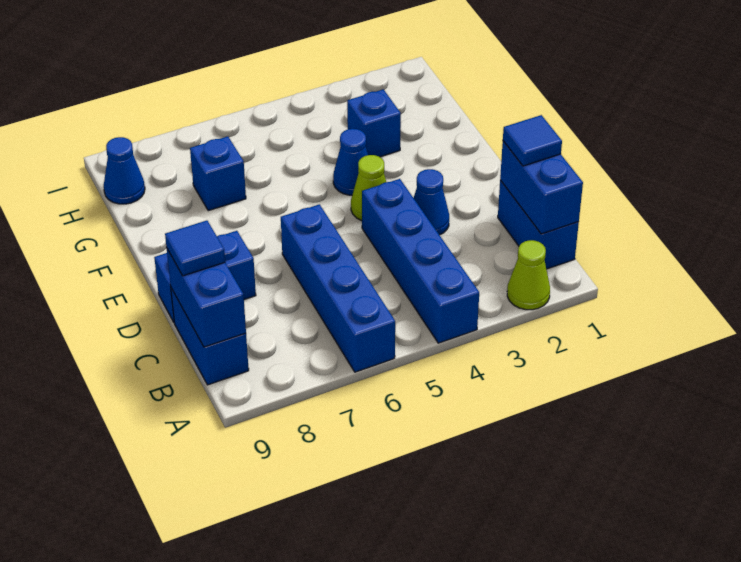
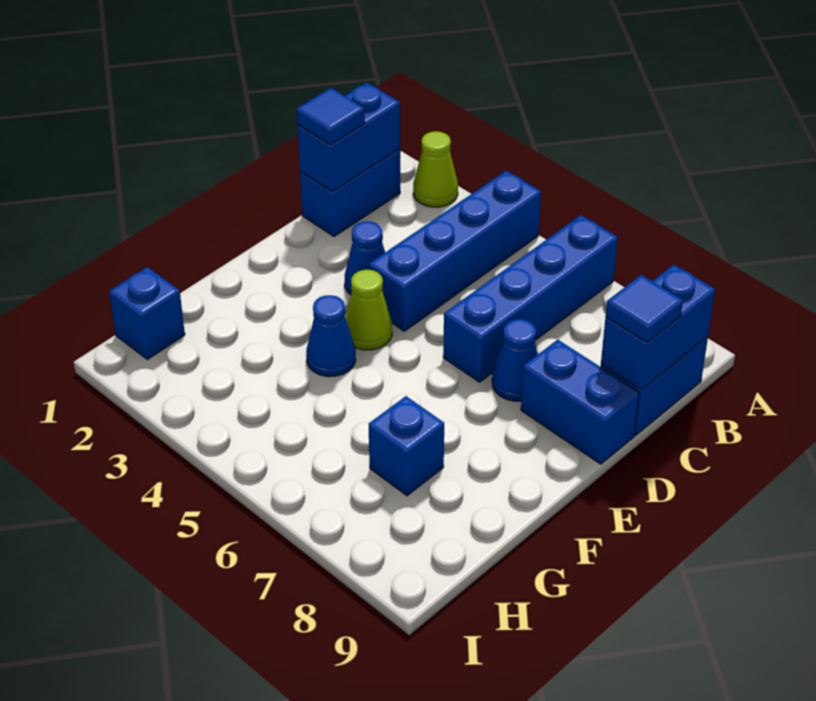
blue 1x1 brick [347,89,401,157] -> blue 1x1 brick moved to [109,267,185,360]
blue 1x1 cone [104,137,145,204] -> blue 1x1 cone moved to [492,319,538,401]

